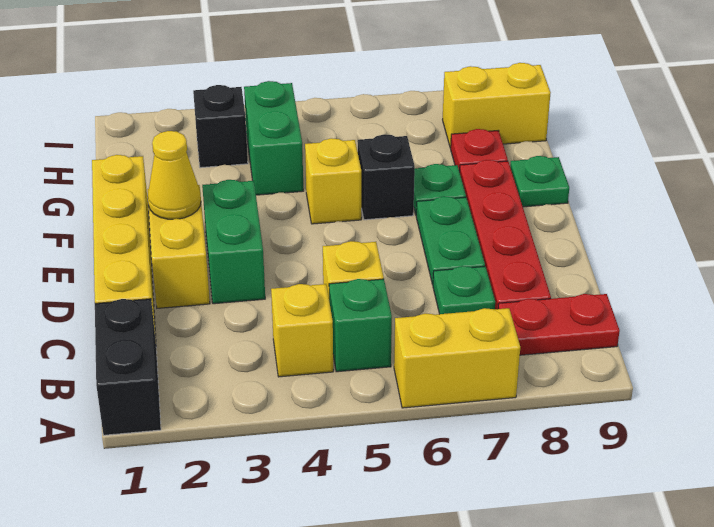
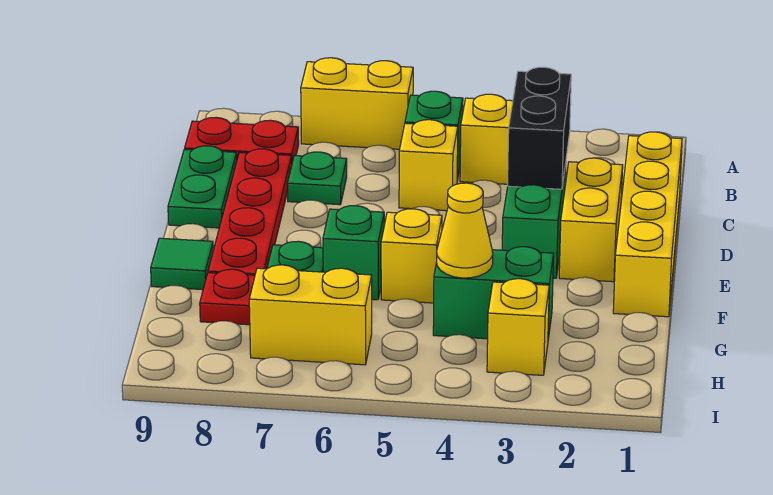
black 1x2 brick [95,299,161,435] -> black 1x2 brick moved to [508,67,571,189]
green 1x2 plate [416,196,485,285] -> green 1x2 plate moved to [168,146,237,228]
yellow 1x1 cone [148,131,201,219] -> yellow 1x1 cone moved to [437,183,493,278]
black 1x1 brick [358,134,415,220] -> green 1x1 brick [323,206,384,300]
green 1x1 plate [510,156,569,207] -> green 1x1 tile [151,238,213,290]
green 1x2 brick [244,81,303,195] -> green 1x2 brick turned to [433,247,554,339]
black 1x1 brick [193,85,248,168] -> yellow 1x1 brick [487,279,549,375]
yellow 1x2 brick [443,63,551,148] -> yellow 1x2 brick moved to [249,265,372,365]

